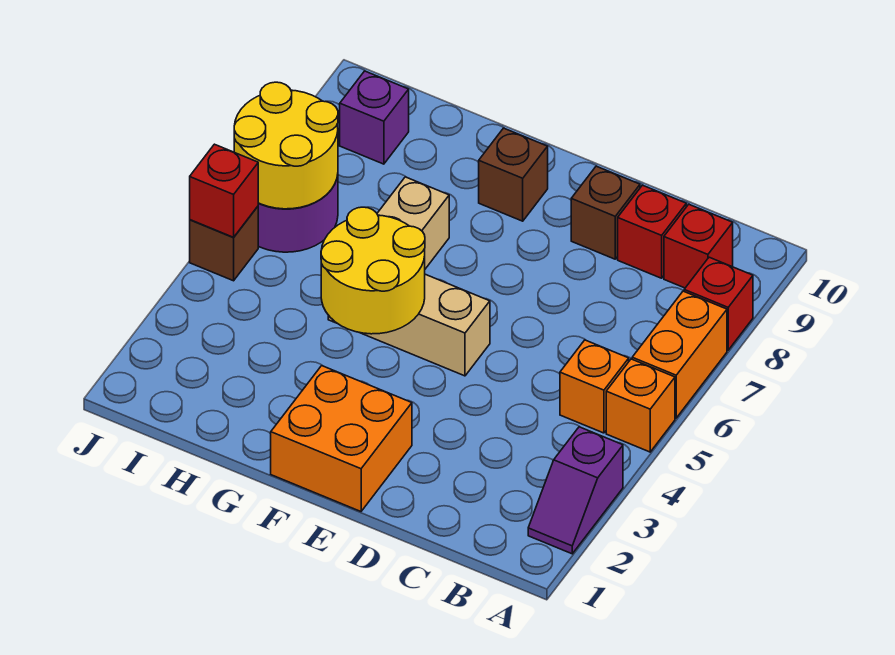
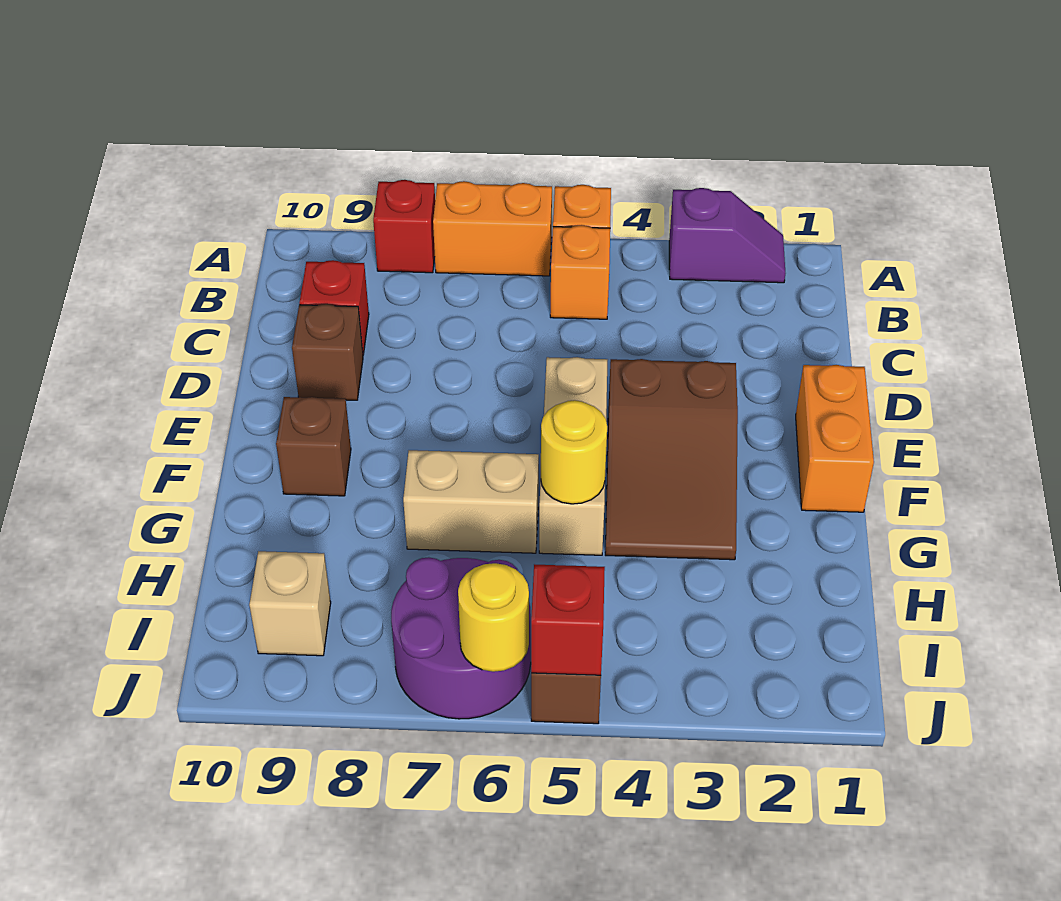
red 1x1 brick [664,204,733,288] -> none
orange 2x2 brick [271,366,412,511] -> orange 1x2 brick [796,365,874,512]
none -> brown 2x3 slope [605,359,738,560]
yellow 2x2 round brick [321,207,425,334] -> yellow 1x1 round brick [541,400,607,504]
yellow 2x2 round brick [234,82,338,209] -> yellow 1x1 round brick [458,563,529,672]
purple 1x1 brick [340,71,409,164] -> tan 1x1 brick [249,551,331,656]

